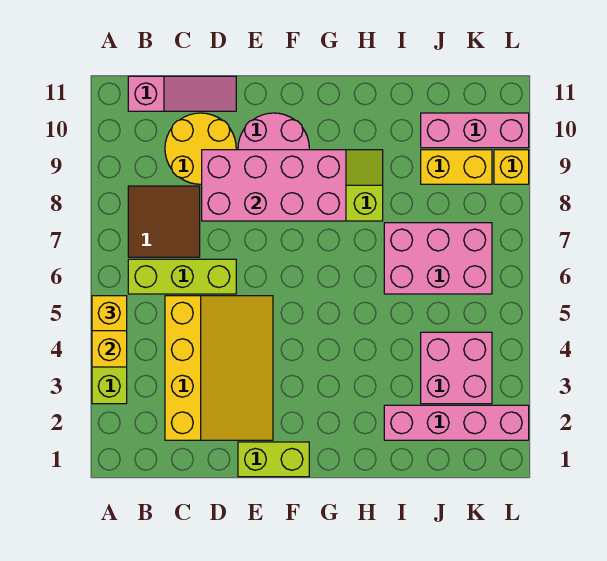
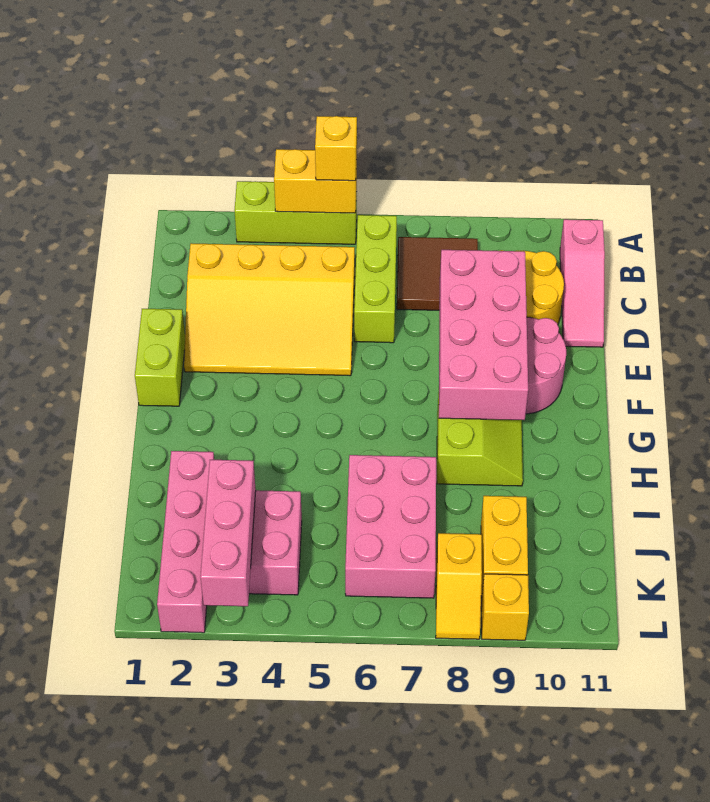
pink 1x3 brick [421,113,529,148] -> pink 1x3 brick moved to [200,460,256,606]
none -> yellow 1x2 slope [436,533,482,639]

